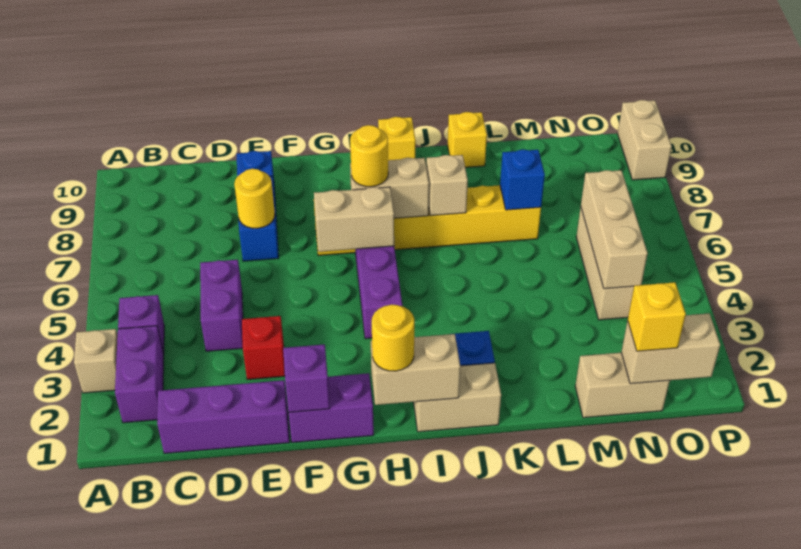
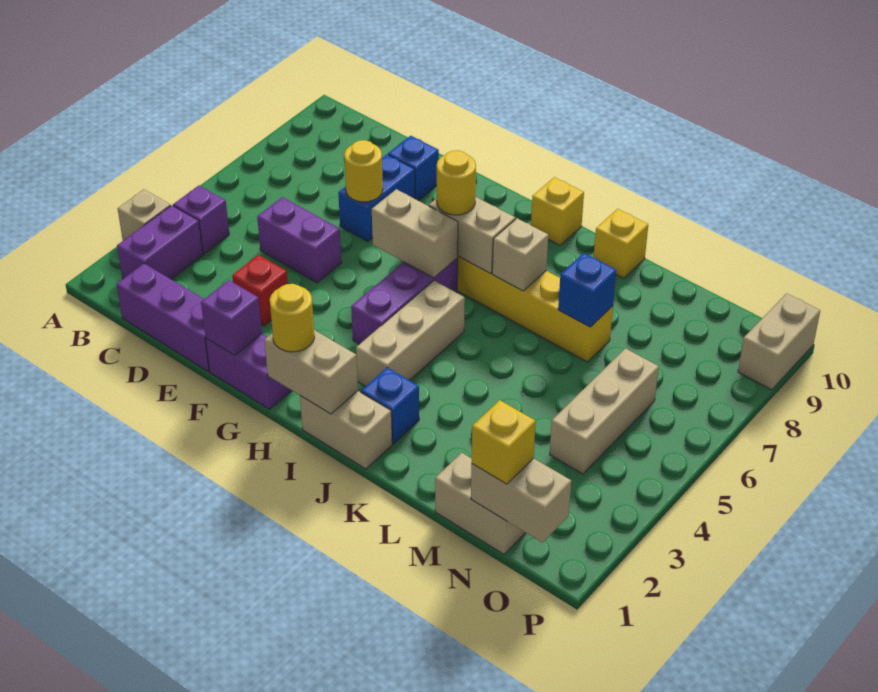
purple 1x2 brick [200,260,243,351] -> purple 1x2 brick turned to [257,197,342,283]
tan 1x3 brick [581,170,648,289] -> tan 1x3 brick moved to [356,281,465,387]

